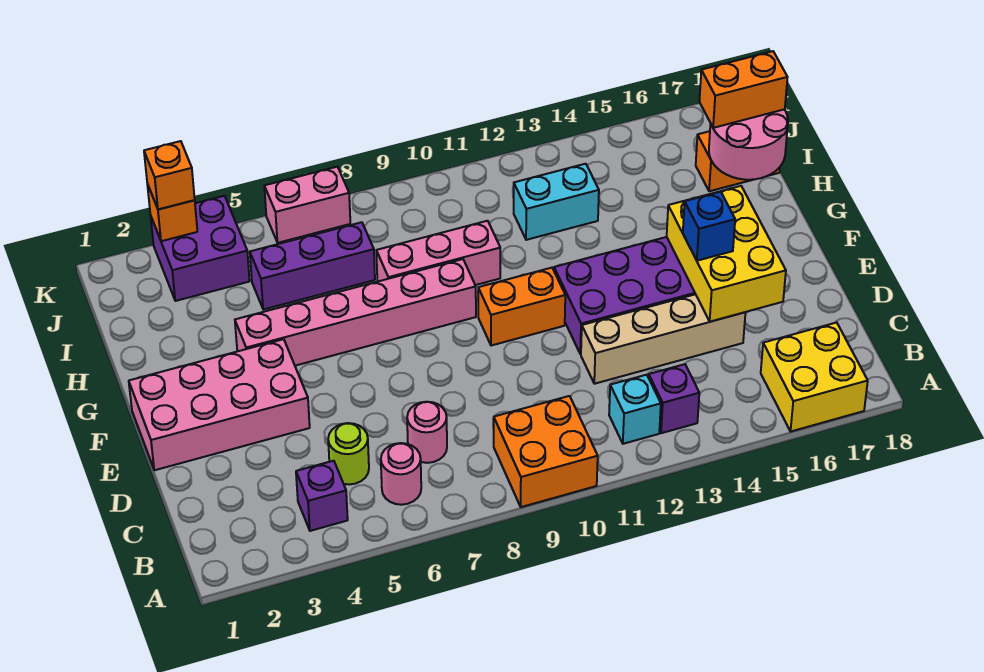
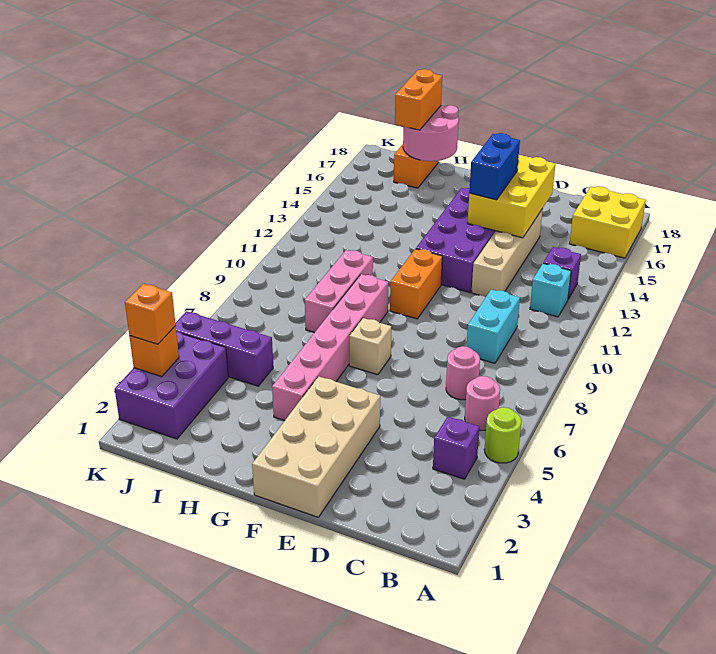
orange 2x2 brick [494,396,598,507] -> none
lime 1x1 round brick [328,423,369,484] -> lime 1x1 round brick moved to [484,407,521,463]
yellow 2x3 brick [667,186,786,322] -> yellow 2x3 brick turned to [468,155,555,238]
pink 2x4 brick [129,339,310,470] -> tan 2x4 brick [252,376,380,517]
blue 1x1 brick [683,192,735,261] -> blue 1x2 brick [469,133,520,200]
none -> tan 1x1 brick [349,318,391,375]
purple 1x3 brick [250,222,375,310] -> purple 1x3 brick turned to [175,311,273,386]
cyan 1x2 brick [514,164,599,240] -> cyan 1x2 brick moved to [466,289,520,363]
purple 2x2 brick [151,196,250,301] -> purple 2x3 brick [115,331,228,439]
pink 1x2 brick [264,167,350,243] -> none

